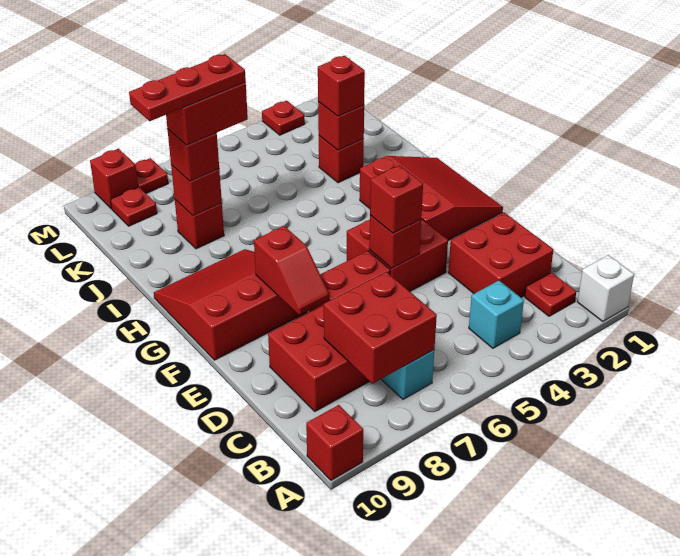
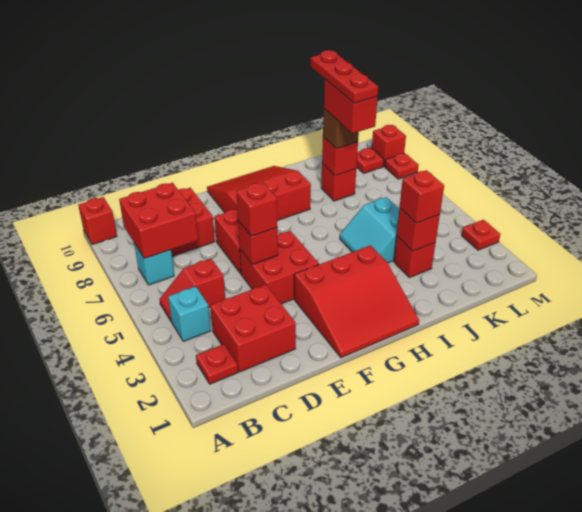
white 1x1 brick [578,255,634,321] -> none
red 1x2 slope [254,226,329,315] -> red 1x2 slope moved to [159,259,225,322]
red 3x3 slope [154,249,307,360] -> red 3x3 slope turned to [207,166,311,220]
none -> cyan 2x2 slope [340,197,399,263]
red 1x1 brick [167,129,219,181] -> brown 1x1 brick [323,109,359,149]

